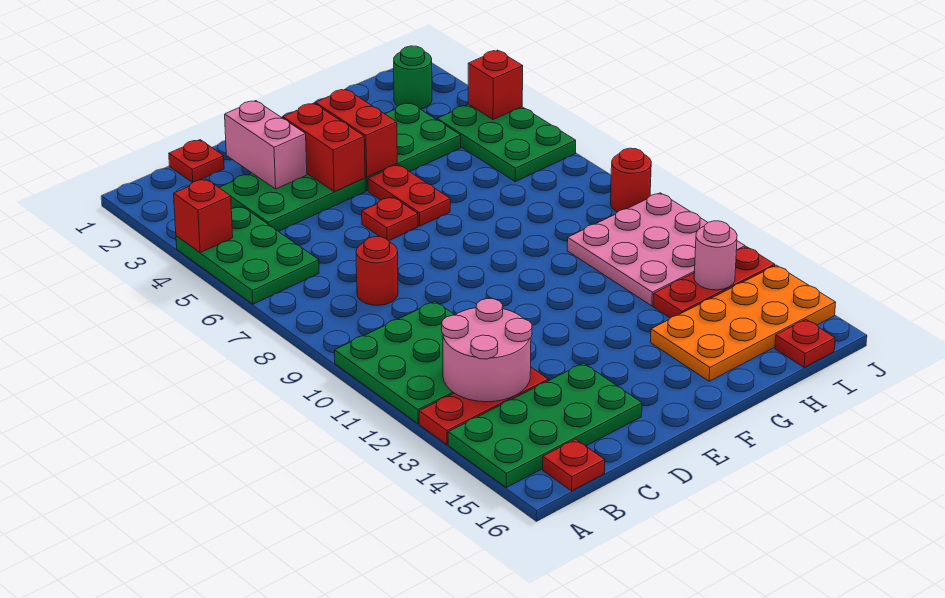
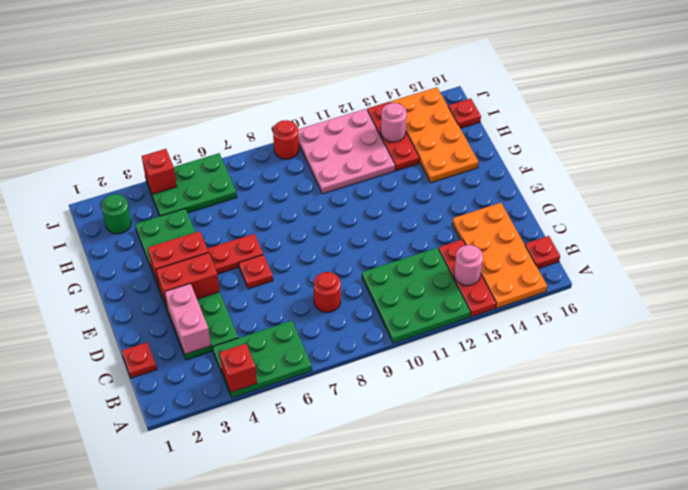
green 2x4 plate [448,363,642,487] -> orange 2x4 plate [452,203,547,308]
pink 2x2 round brick [442,299,532,402] -> pink 1x1 round brick [454,245,483,286]
pink 1x2 brick [225,101,307,189] -> pink 1x2 brick turned to [165,284,211,354]

